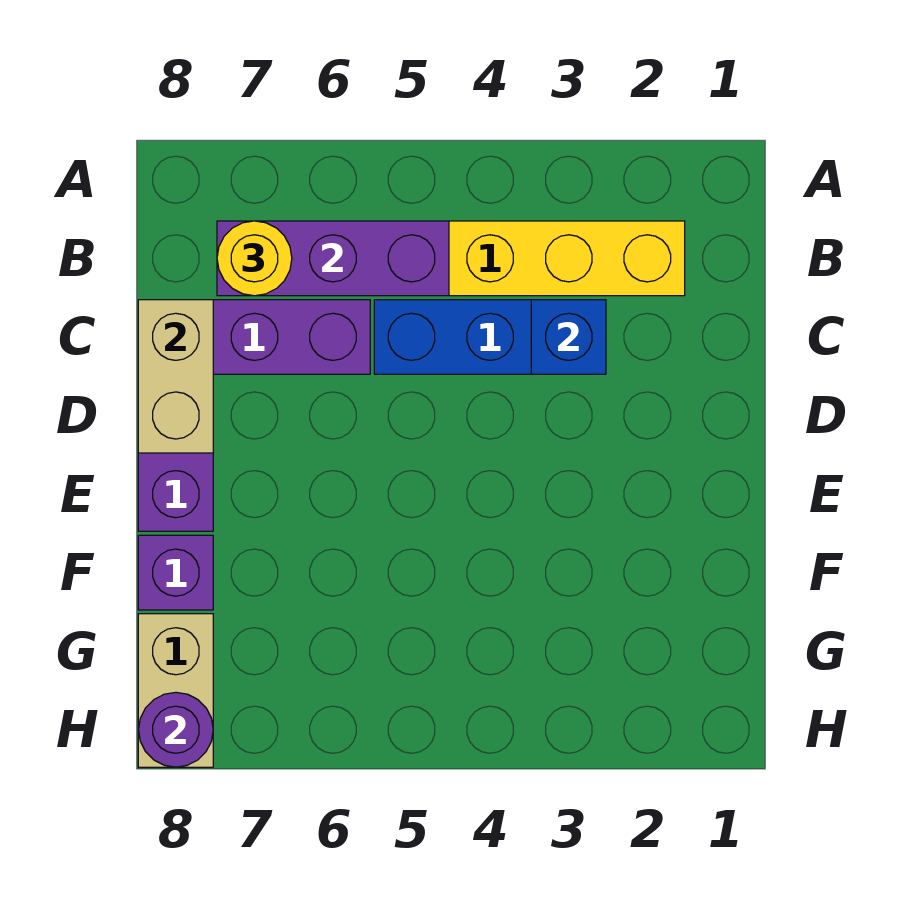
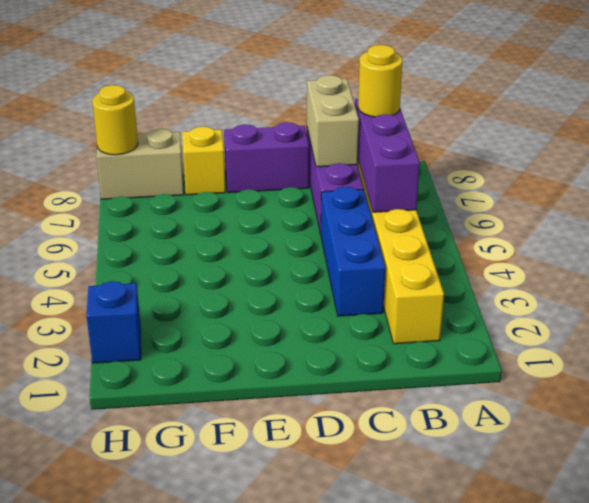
blue 1x1 brick [531,300,606,374] -> blue 1x1 brick moved to [87,281,141,363]
tan 1x2 brick [138,300,213,453] -> tan 1x2 brick turned to [307,75,359,167]
purple 1x1 brick [138,535,213,610] -> yellow 1x1 brick [182,127,226,195]
purple 1x1 round brick [138,692,213,767] -> yellow 1x1 round brick [92,85,138,155]

